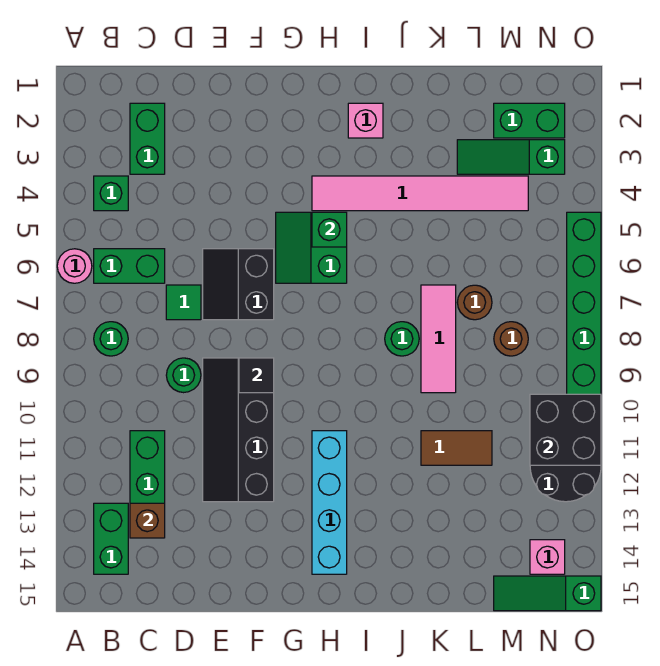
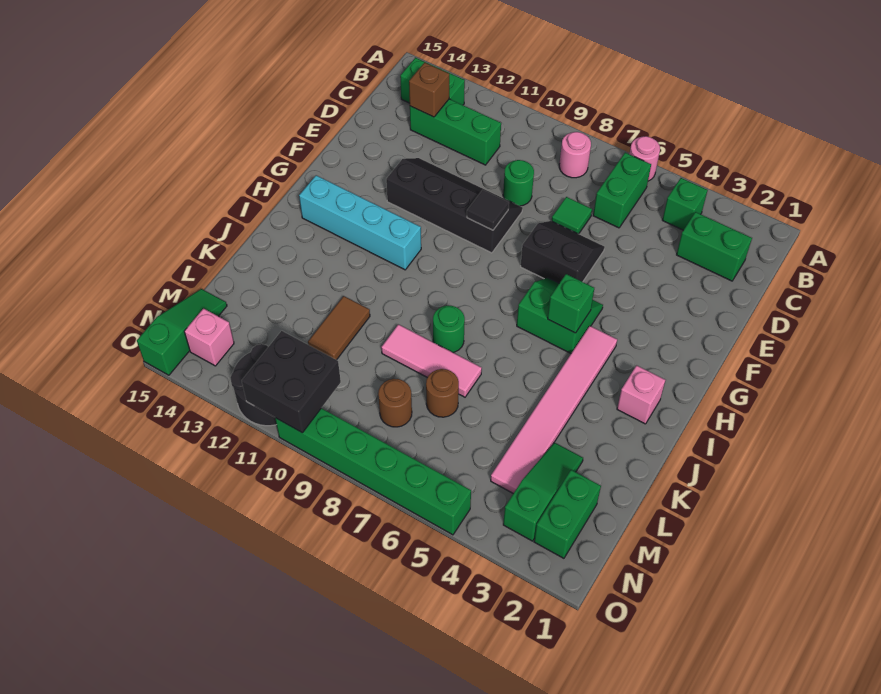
green 1x1 round brick [94,322,128,356] -> pink 1x1 round brick [559,132,591,178]

